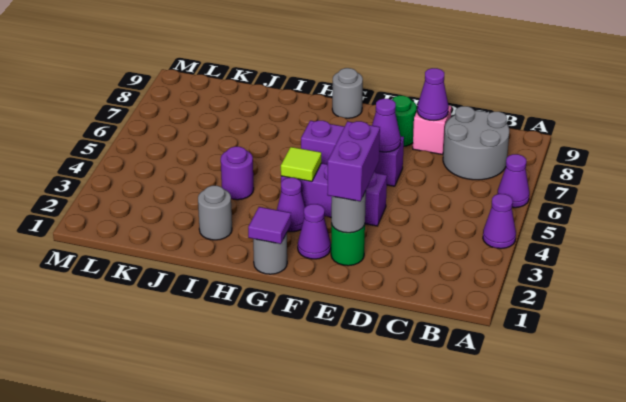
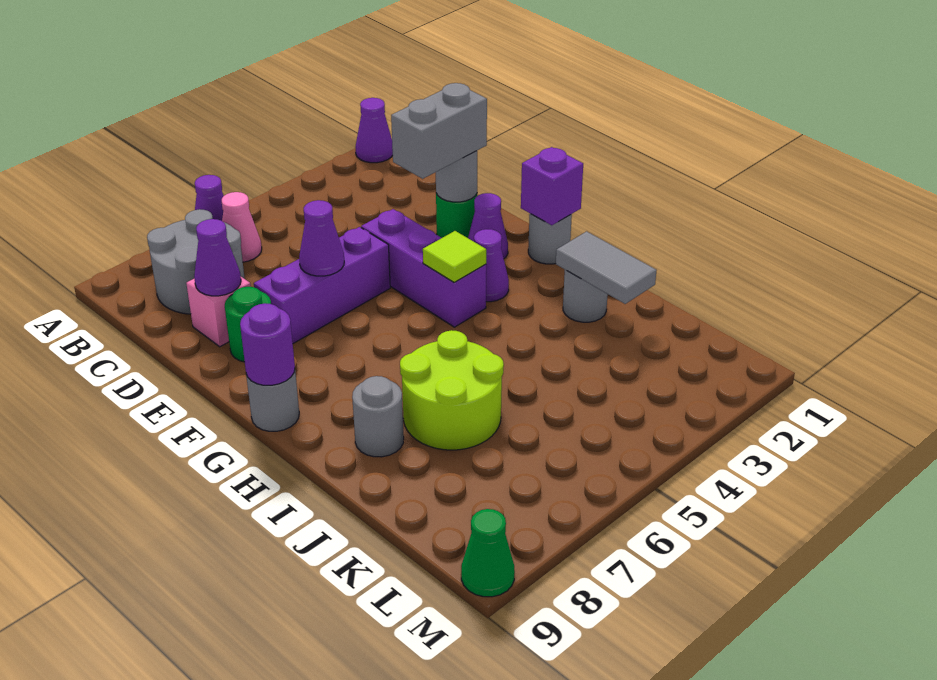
purple 1x1 cone [483,194,516,249] -> purple 1x1 cone moved to [355,98,393,163]
none -> pink 1x1 cone [222,192,262,262]
purple 1x2 brick [327,121,380,201] -> grey 1x2 brick [391,83,487,179]
purple 1x3 brick [301,121,404,186] -> purple 1x3 brick turned to [254,227,390,343]
purple 1x1 tile [248,207,291,244] -> purple 1x1 brick [521,147,583,225]
none -> grey 1x2 tile [556,231,657,304]
purple 1x1 round brick [221,147,254,200] -> purple 1x1 round brick moved to [240,303,295,385]
none -> lime 2x2 round brick [400,330,504,450]
none -> grey 1x1 round brick [352,376,404,457]
none -> green 1x1 cone [461,509,515,597]

